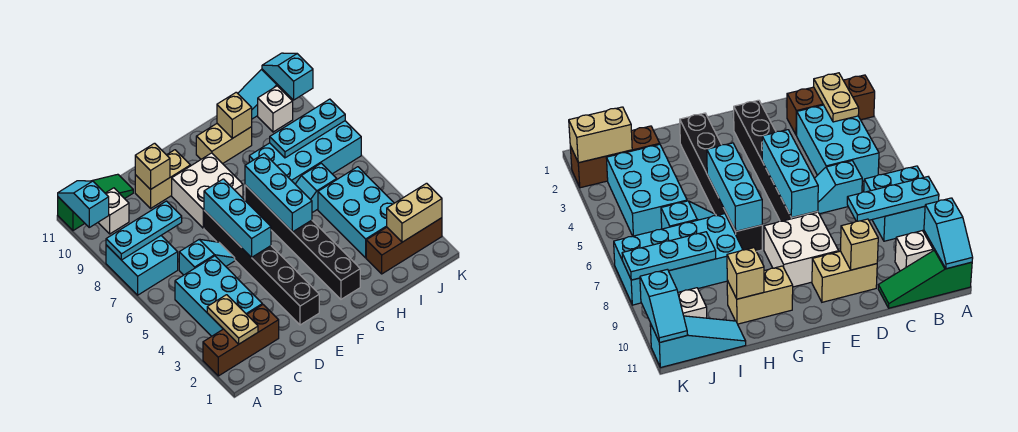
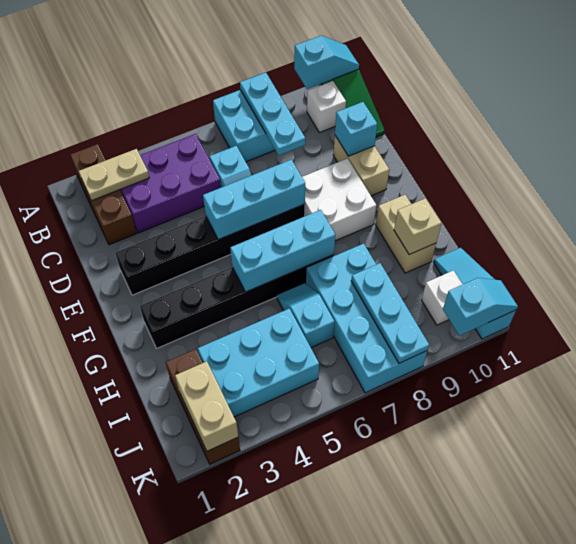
cyan 2x3 brick [175,256,262,336] -> purple 2x3 brick [120,134,221,233]
tan 1x1 brick [135,143,170,190] -> cyan 1x1 brick [335,102,377,156]

